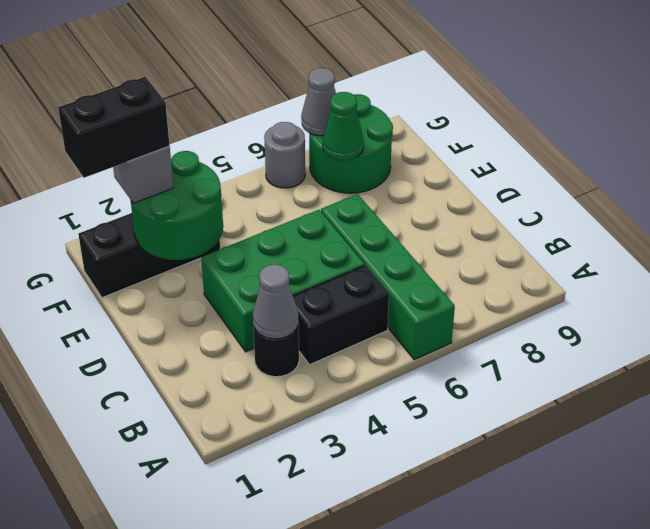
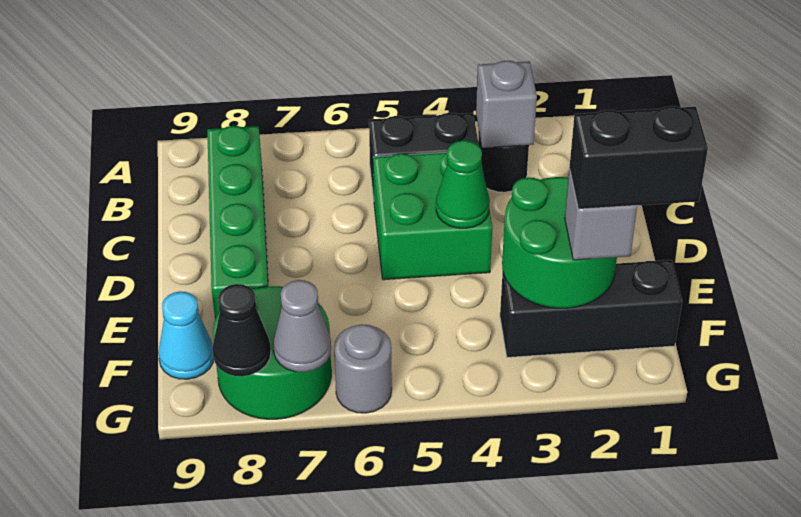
green 1x4 brick [321,194,455,360] -> green 1x4 brick moved to [207,126,268,319]
grey 1x1 cone [253,265,299,339] -> grey 1x1 brick [476,61,537,148]
green 2x3 brick [201,210,365,352] -> green 2x2 brick [373,152,492,280]
green 1x1 cone [323,92,364,161] -> green 1x1 cone moved to [436,140,490,228]
none -> cyan 1x1 cone [158,291,214,379]
none -> black 1x1 cone [212,284,271,376]

